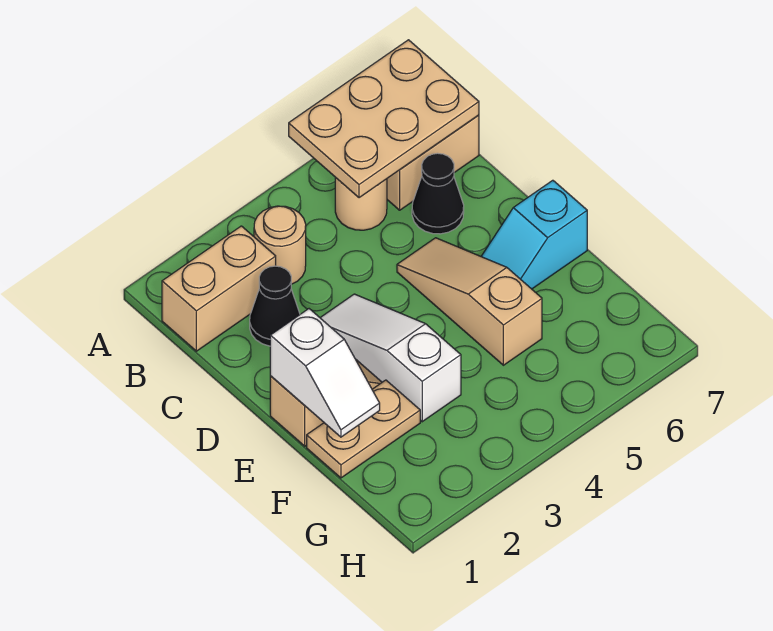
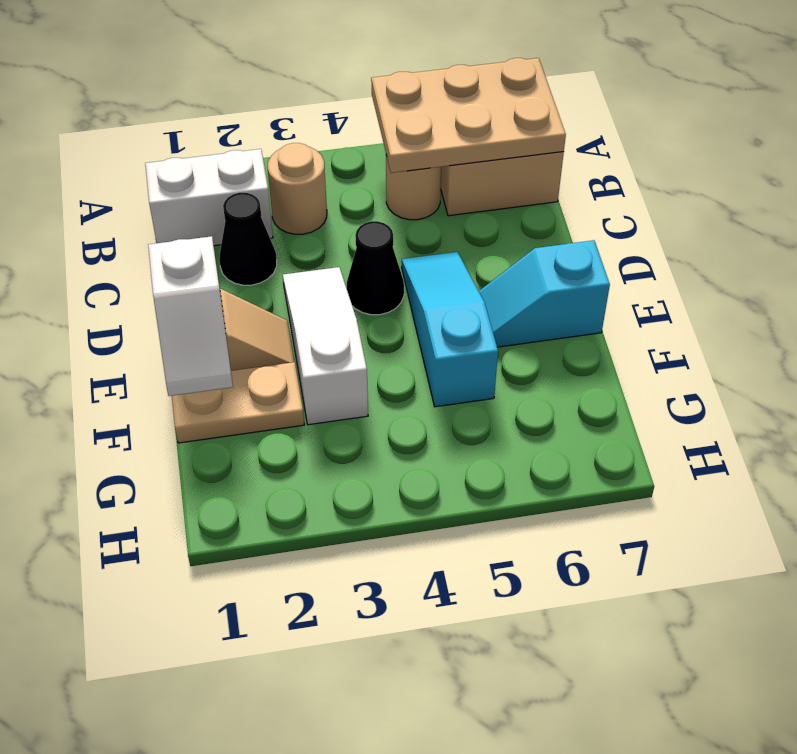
tan 1x2 brick [162,226,276,351] -> white 1x2 brick [145,149,273,246]
black 1x1 cone [412,153,464,234] -> black 1x1 cone moved to [347,221,404,315]
tan 1x3 slope [397,238,542,365] -> cyan 1x3 slope [402,252,498,407]

